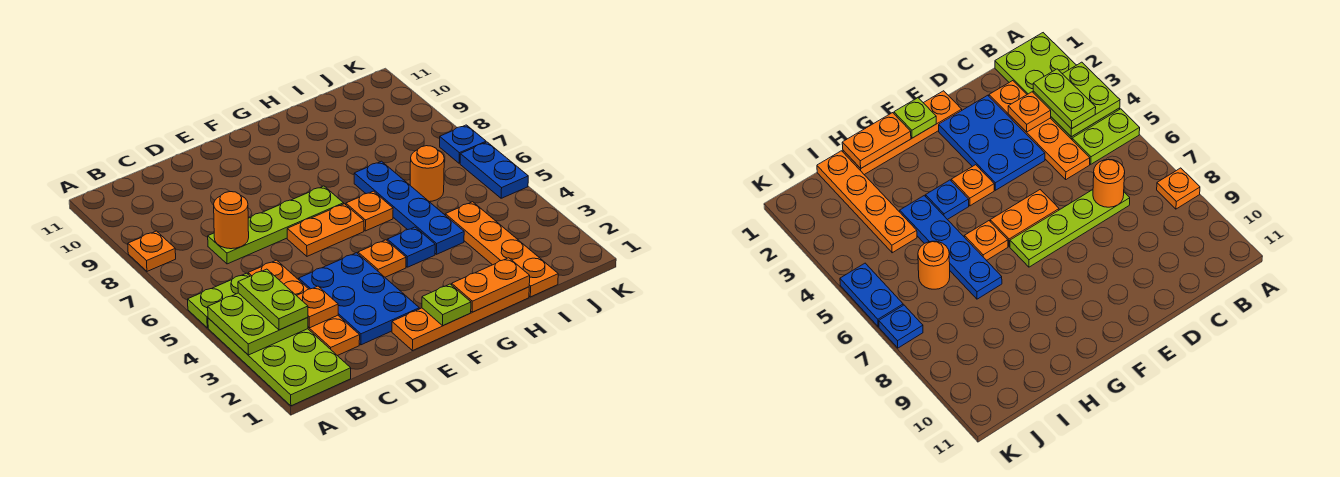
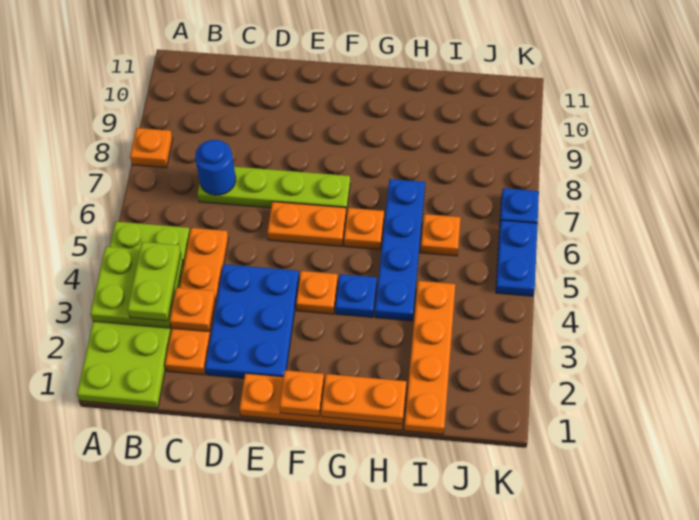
orange 1x1 round brick [214,192,249,249] -> blue 1x1 round brick [195,140,236,195]
lime 1x1 plate [422,284,471,326] -> orange 1x1 plate [280,370,324,416]
orange 1x1 round brick [410,146,444,202] -> orange 1x1 plate [421,214,461,256]

